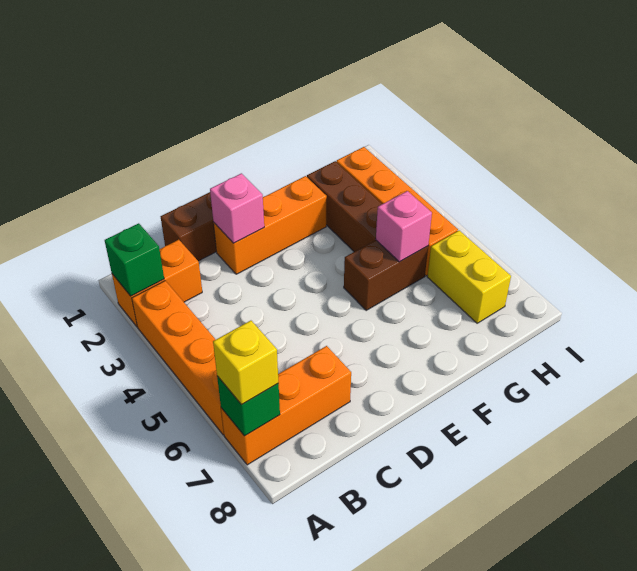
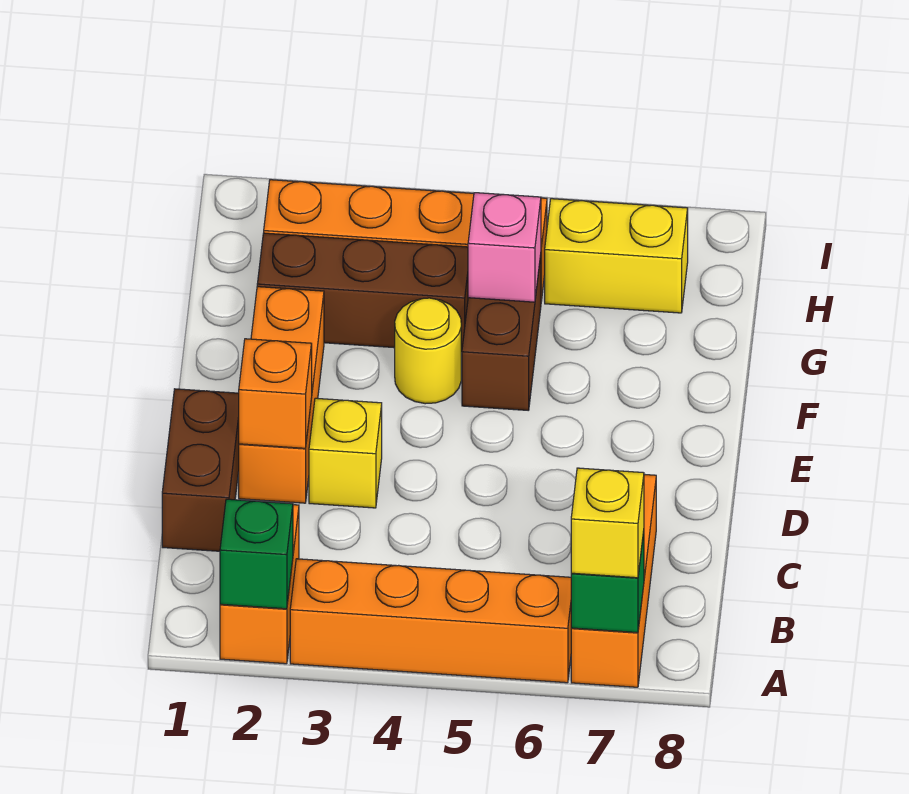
pink 1x1 brick [210,173,264,243] -> orange 1x1 brick [239,339,312,448]
none -> yellow 1x1 brick [309,398,382,508]
none -> yellow 1x1 round brick [395,298,461,404]

